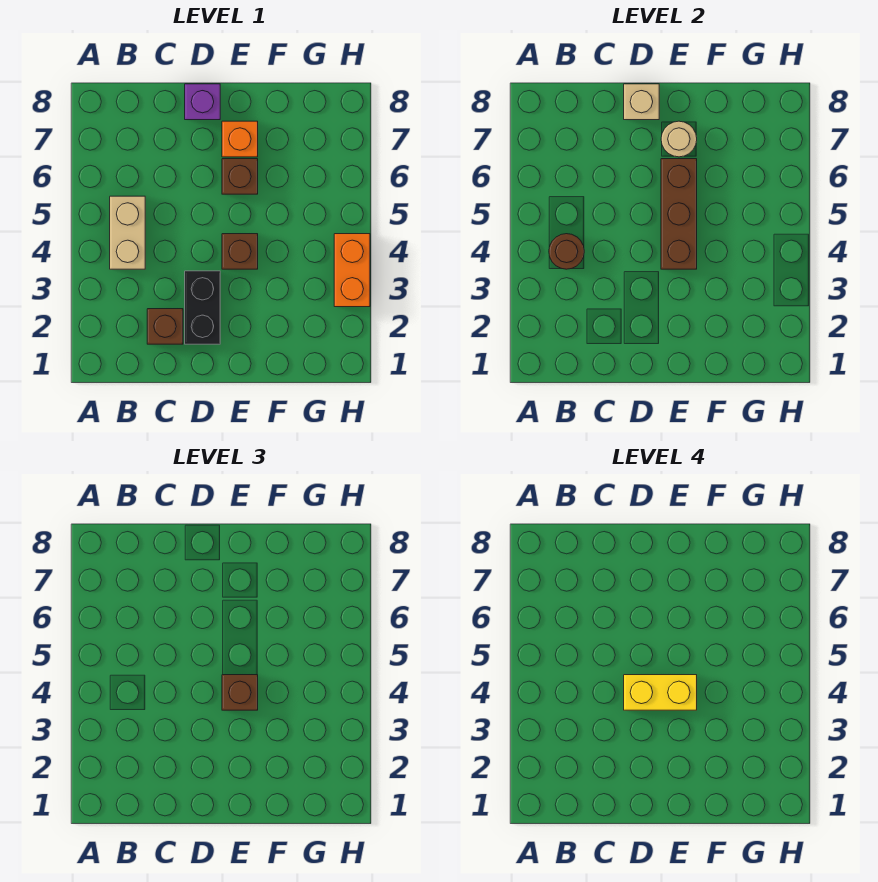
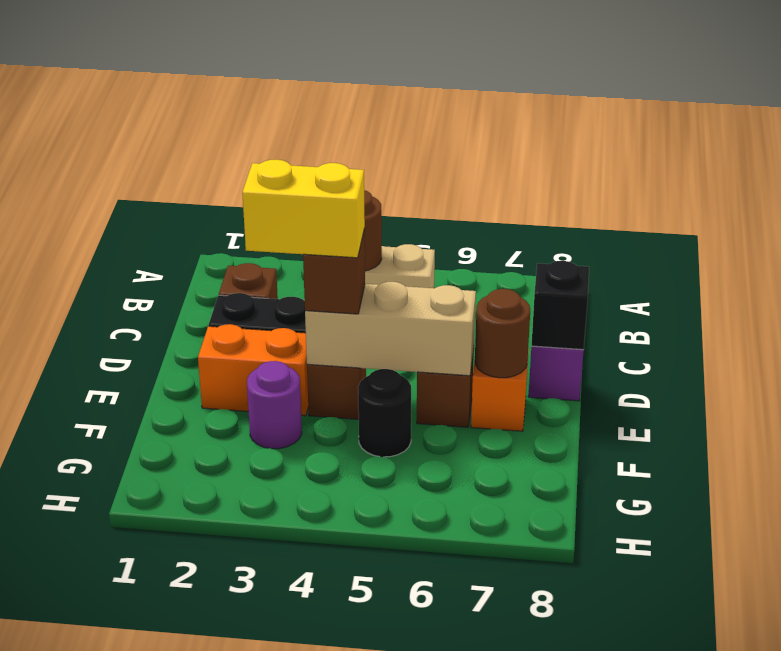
yellow 1x2 brick [624,675,697,710] -> yellow 1x2 brick turned to [242,160,365,258]
tan 1x1 brick [624,84,659,120] -> black 1x1 brick [531,261,589,350]
brown 1x3 brick [661,159,697,269] -> tan 1x3 brick [305,282,476,376]
tan 1x1 round brick [661,121,697,157] -> brown 1x1 round brick [475,289,530,378]
none -> purple 1x1 round brick [247,361,302,449]
none -> black 1x1 round brick [358,369,411,457]
orange 1x2 brick [334,234,370,307] -> orange 1x2 brick moved to [198,324,308,416]

